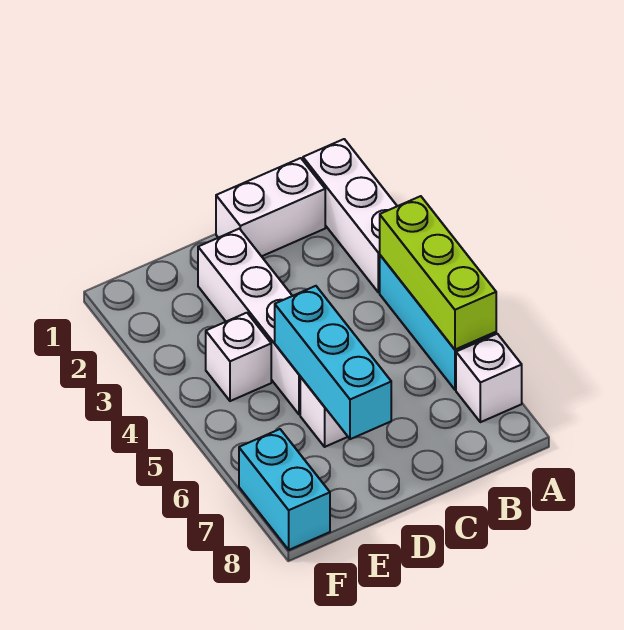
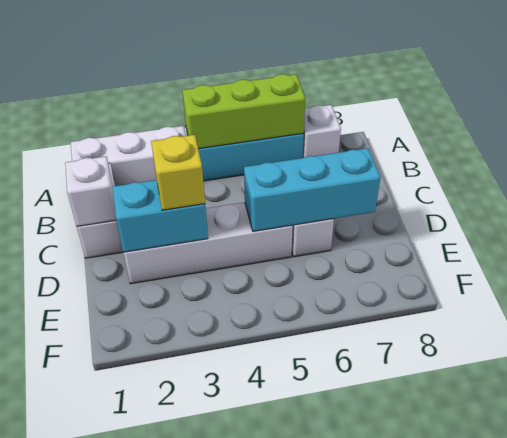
none -> yellow 1x1 brick [151,135,205,210]
white 1x1 brick [206,313,271,401] -> white 1x1 brick moved to [65,156,116,226]
cyan 1x2 brick [239,429,330,550] -> cyan 1x2 brick moved to [112,180,208,252]

